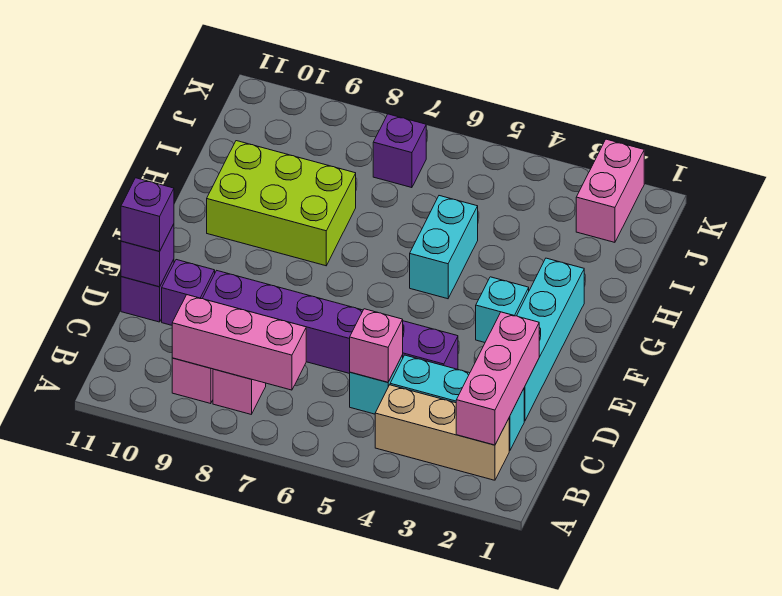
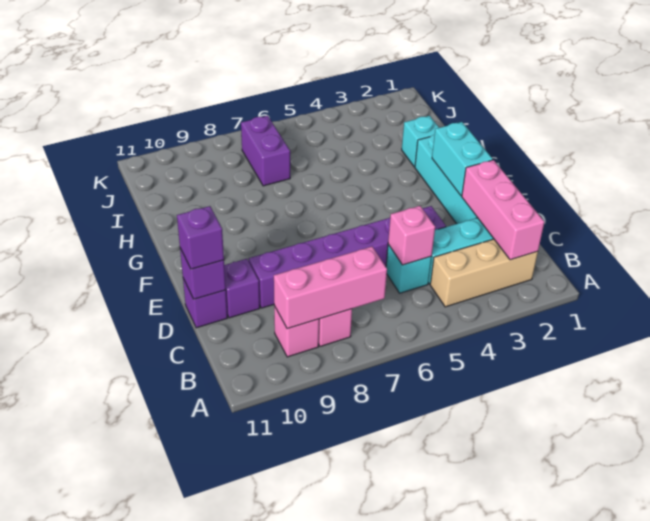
cyan 1x1 brick [476,277,529,342] -> cyan 1x1 brick moved to [402,116,439,167]
cyan 1x2 brick [410,196,478,299] -> cyan 1x2 brick moved to [432,122,493,196]
lime 2x3 brick [207,141,356,266] -> none
pink 1x2 brick [576,139,644,242] -> none
purple 1x1 brick [373,114,426,188] -> purple 1x2 brick [241,116,290,186]

